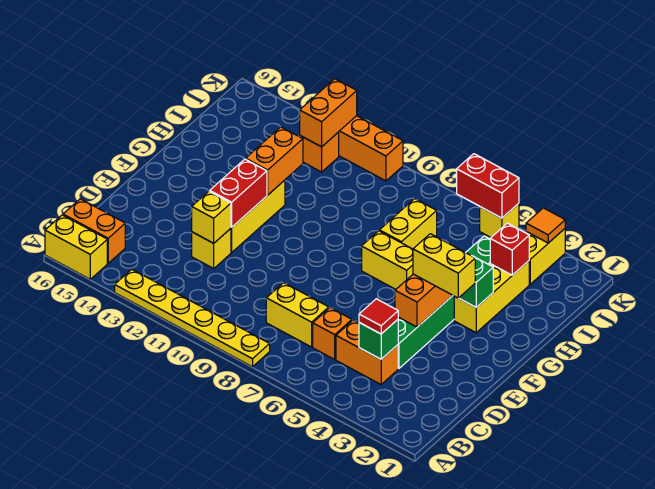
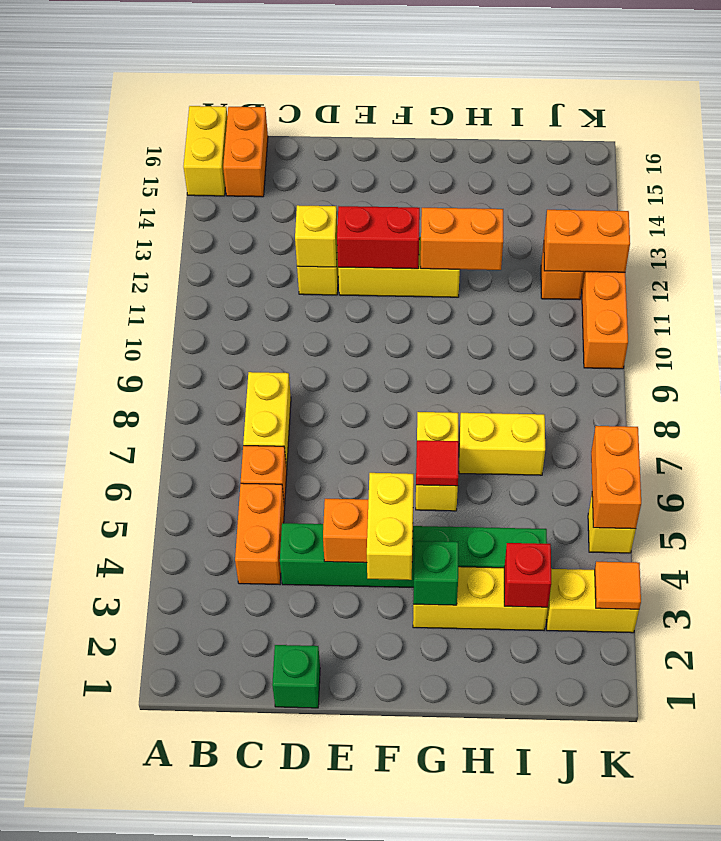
yellow 1x6 plate [115,269,270,367] -> none
green 1x1 brick [359,320,398,359] -> green 1x1 brick moved to [272,645,320,708]
red 1x1 tile [359,299,398,334] -> red 1x1 tile moved to [416,440,459,486]
red 1x2 brick [457,154,519,218] -> orange 1x2 brick [591,426,641,529]

